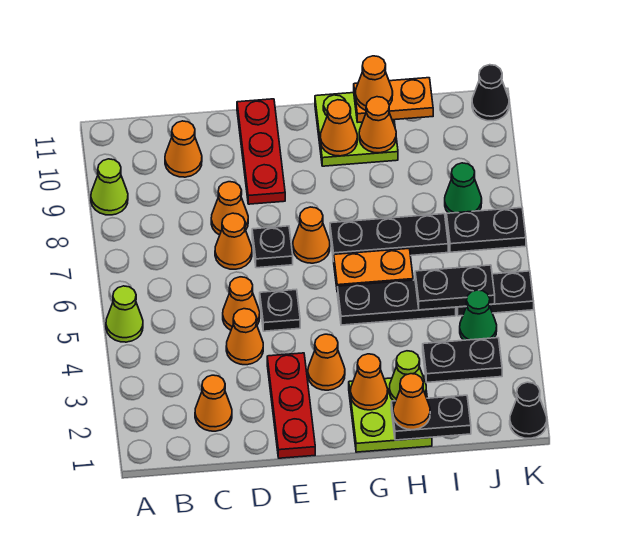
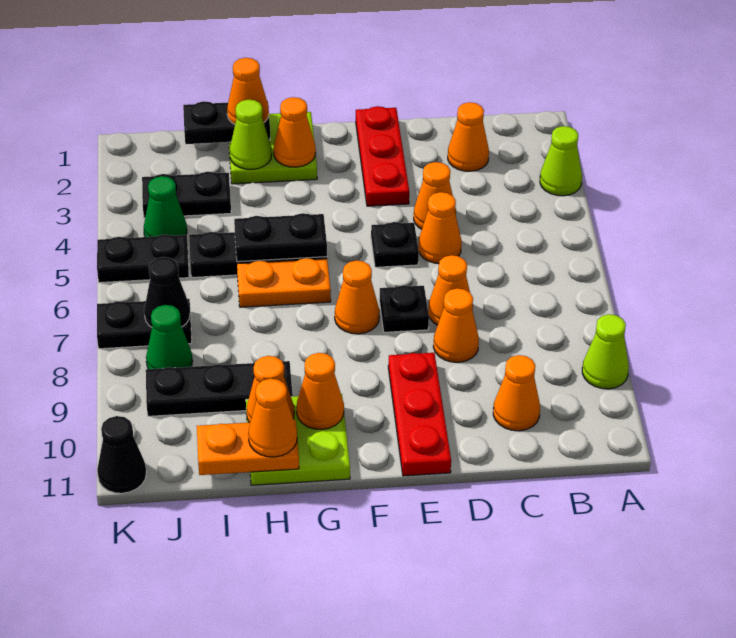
lime 1x1 cone [106,286,143,342] -> lime 1x1 cone moved to [540,126,582,196]
orange 1x1 cone [308,334,345,390] -> none
black 1x3 plate [330,214,448,261] -> black 1x3 plate moved to [146,361,293,416]
black 1x2 plate [415,265,495,310] -> black 1x2 plate moved to [234,213,327,262]
black 1x1 cone [510,382,547,438] -> black 1x1 cone moved to [144,257,190,327]

